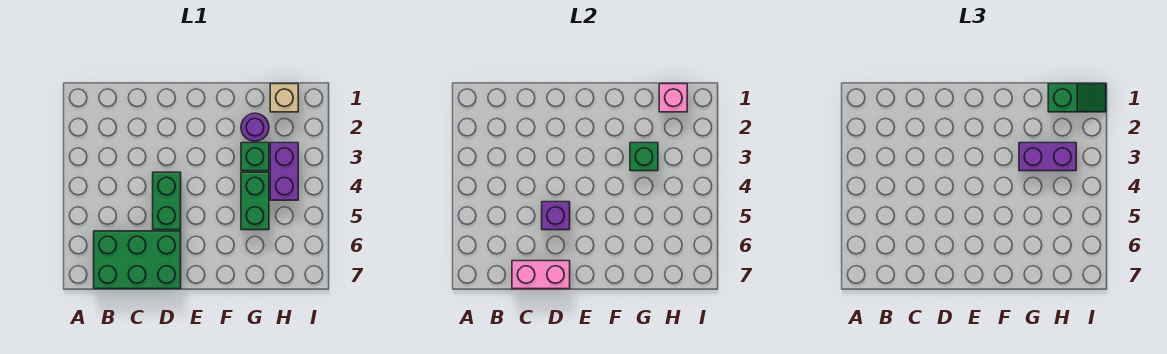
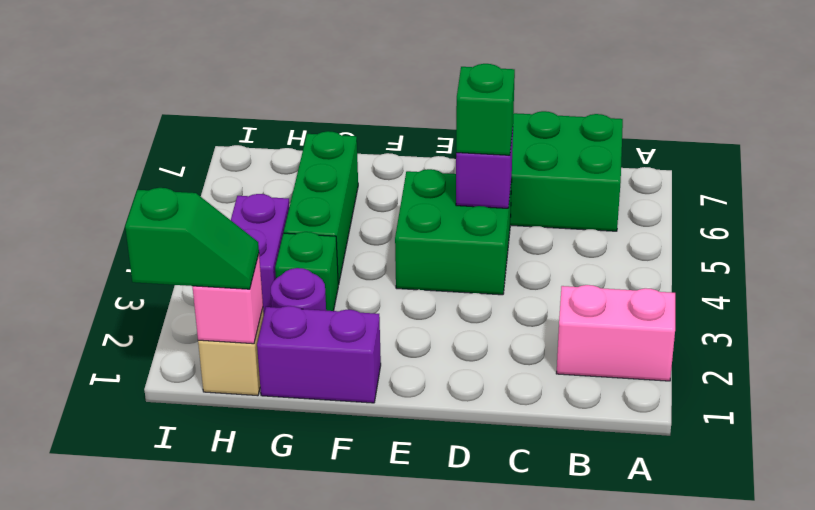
pink 1x2 brick [512,261,570,289] -> pink 1x2 brick moved to [556,285,675,381]
green 1x2 brick [153,172,181,230] -> green 2x2 brick [395,169,512,295]
green 1x1 brick [630,143,658,171] -> green 1x1 brick moved to [456,64,515,155]
purple 1x2 brick [1019,143,1076,171] -> purple 1x2 brick moved to [257,306,381,403]
green 1x2 brick [241,172,269,230] -> green 1x3 brick [284,131,358,285]
green 1x2 slope [1048,84,1106,112] -> green 1x2 slope turned to [125,188,259,289]

